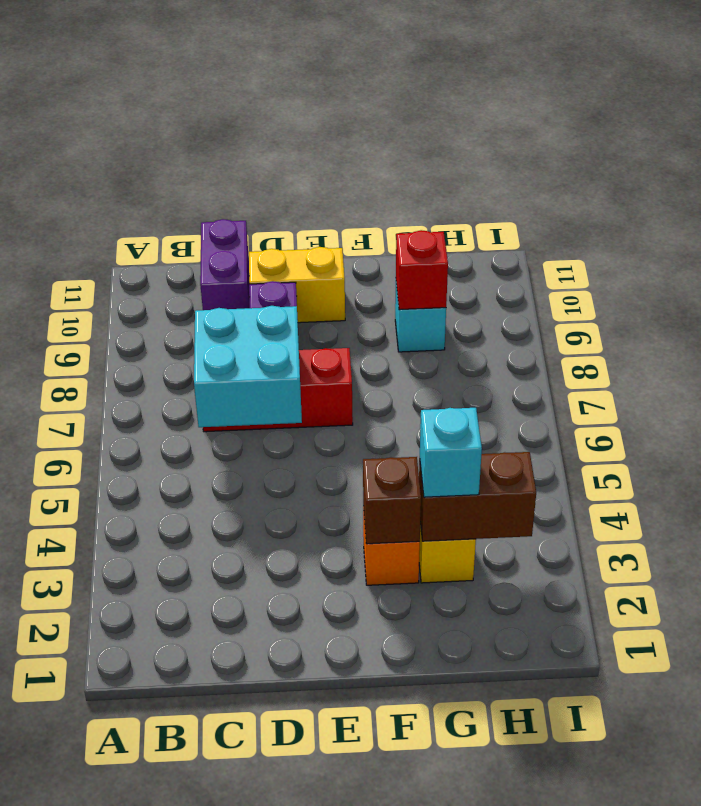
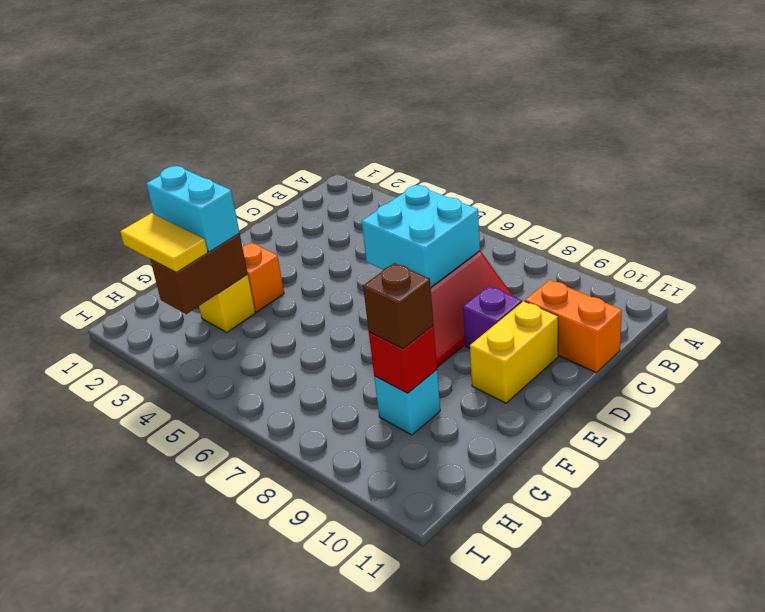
purple 1x2 brick [200,219,250,310] -> orange 1x2 brick [525,280,622,372]
brown 1x1 brick [363,457,421,544] -> brown 1x1 brick moved to [363,263,434,349]
cyan 1x1 brick [420,408,482,497] -> cyan 1x2 brick [146,166,240,252]
none -> yellow 1x2 tile [120,213,208,272]

